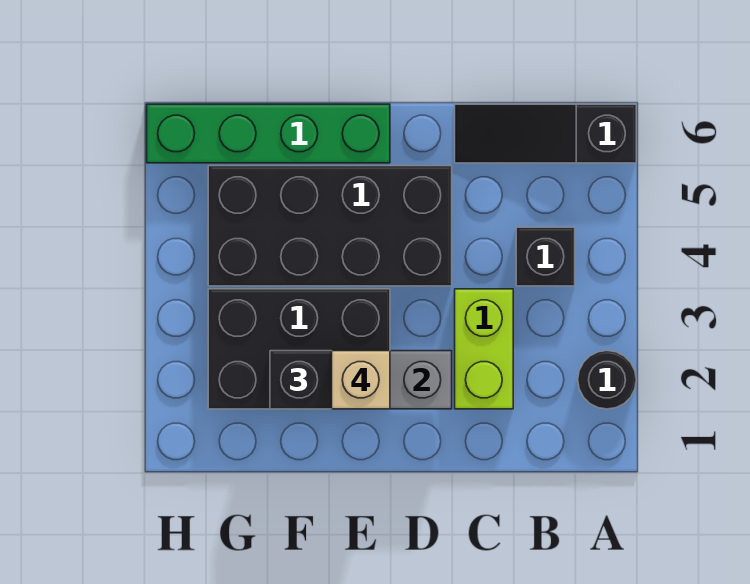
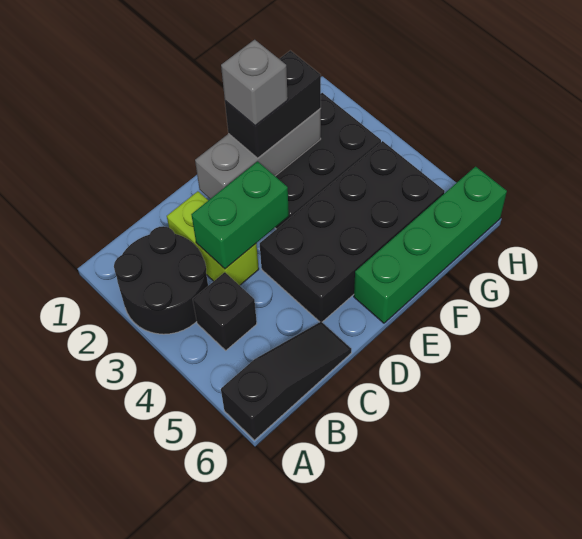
black 1x1 round brick [578,351,636,409] -> black 2x2 round brick [114,226,208,334]
none -> green 1x2 brick [191,162,289,269]
tan 1x1 brick [332,351,390,409] -> grey 1x1 brick [221,40,288,126]

